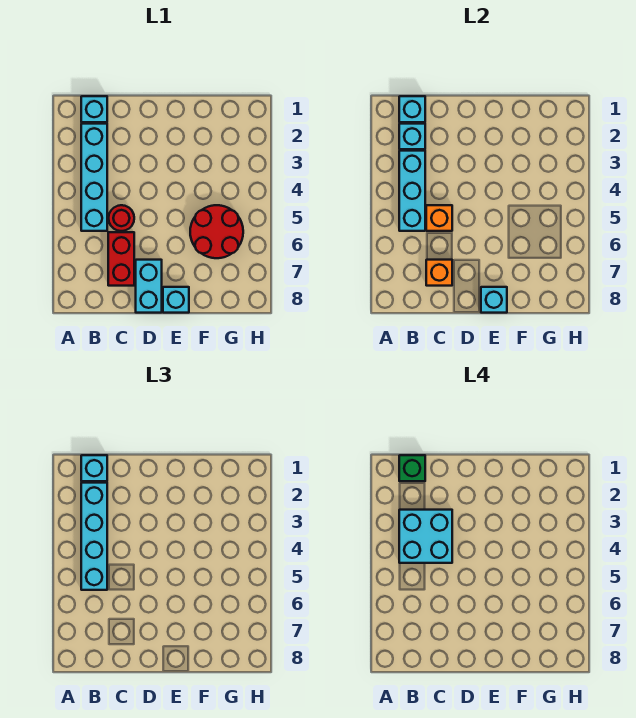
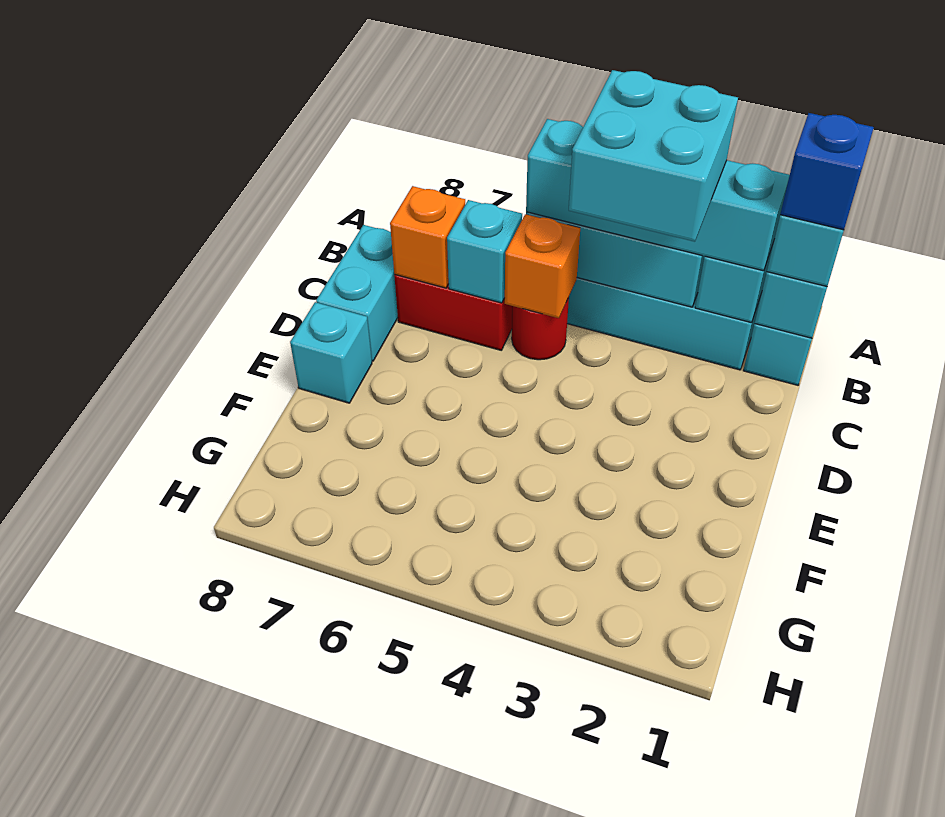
green 1x1 brick [399,455,425,481] -> blue 1x1 brick [780,113,874,230]
cyan 1x2 brick [136,260,162,313] -> cyan 1x2 brick turned to [316,225,398,361]
cyan 1x1 brick [481,287,507,313] -> cyan 1x1 brick moved to [447,200,522,303]
red 2x2 round brick [190,205,243,258] -> none

